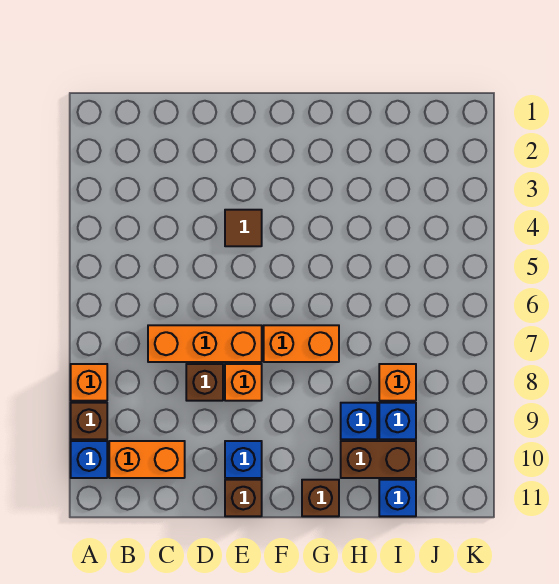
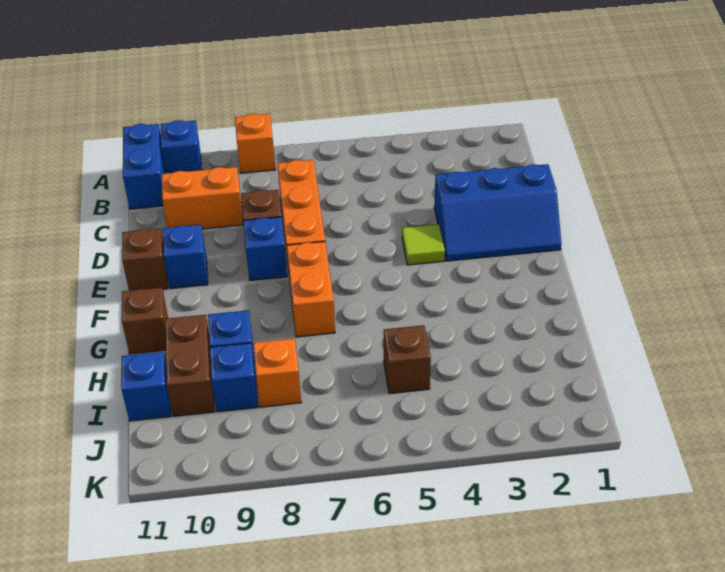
brown 1x1 brick [71,403,107,439] -> brown 1x1 brick moved to [384,325,431,394]
none -> blue 1x2 brick [123,124,165,209]
orange 1x2 brick [109,441,185,478] -> orange 1x2 brick turned to [162,167,243,229]
none -> blue 2x3 slope [434,164,561,261]
brown 1x1 tile [225,210,262,246] -> lime 1x1 tile [402,224,445,265]
orange 1x1 brick [225,364,262,401] -> blue 1x1 brick [243,217,287,281]

